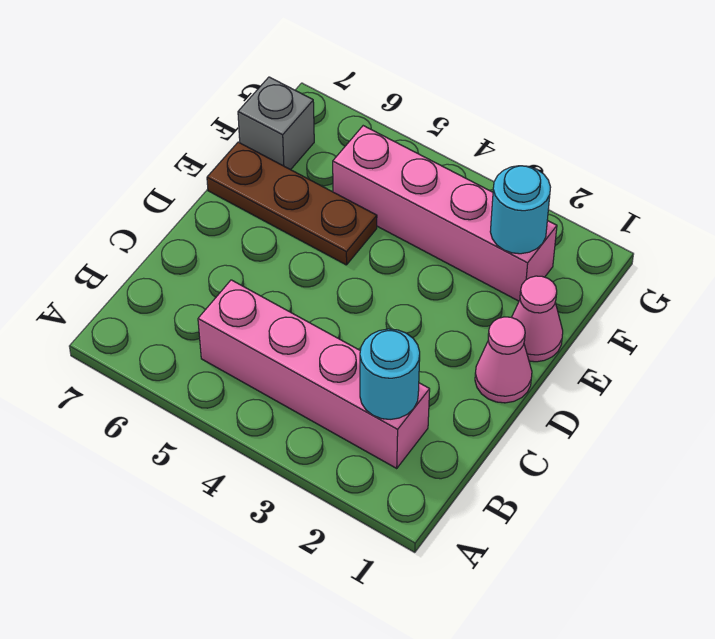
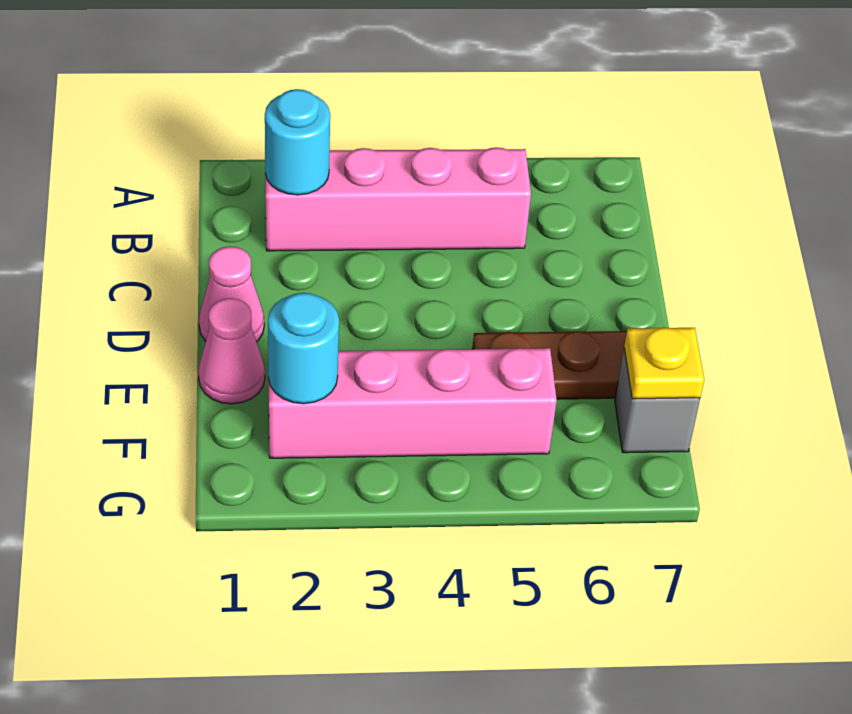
none -> yellow 1x1 plate [624,328,704,399]

